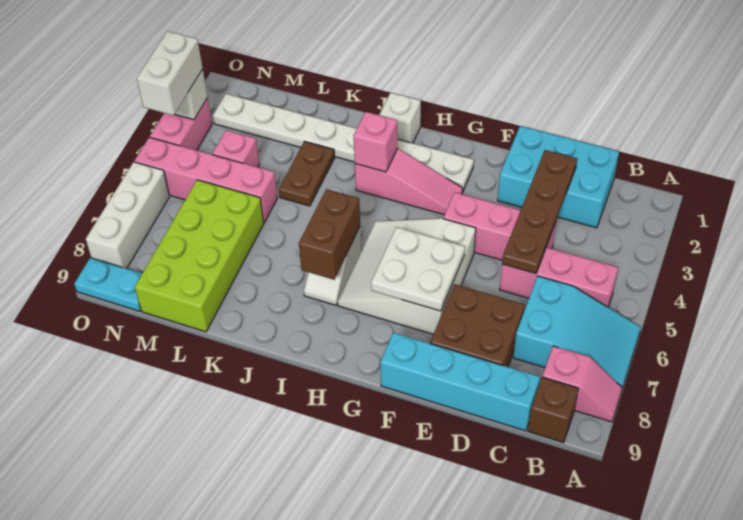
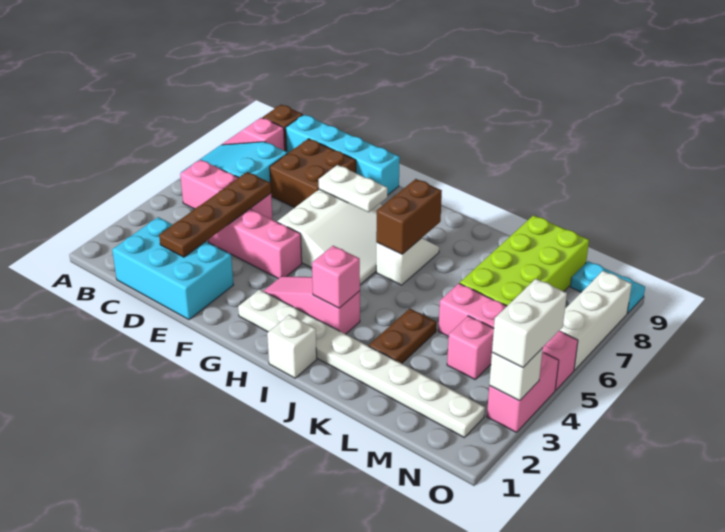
white 2x2 plate [371,227,465,311] -> white 1x2 plate [318,165,387,212]

